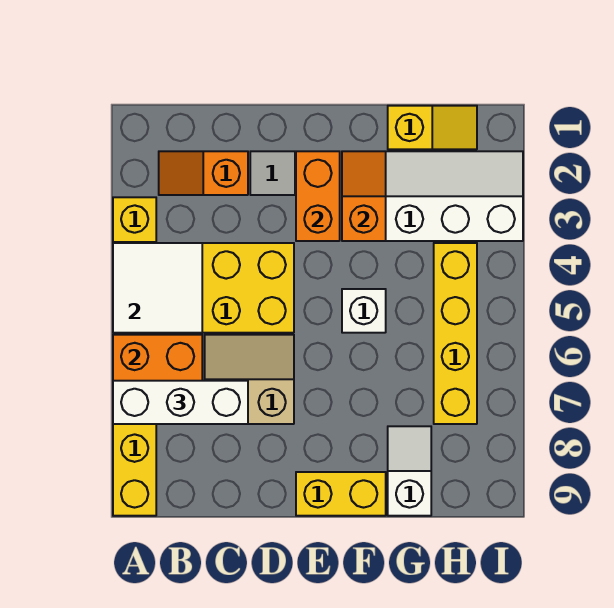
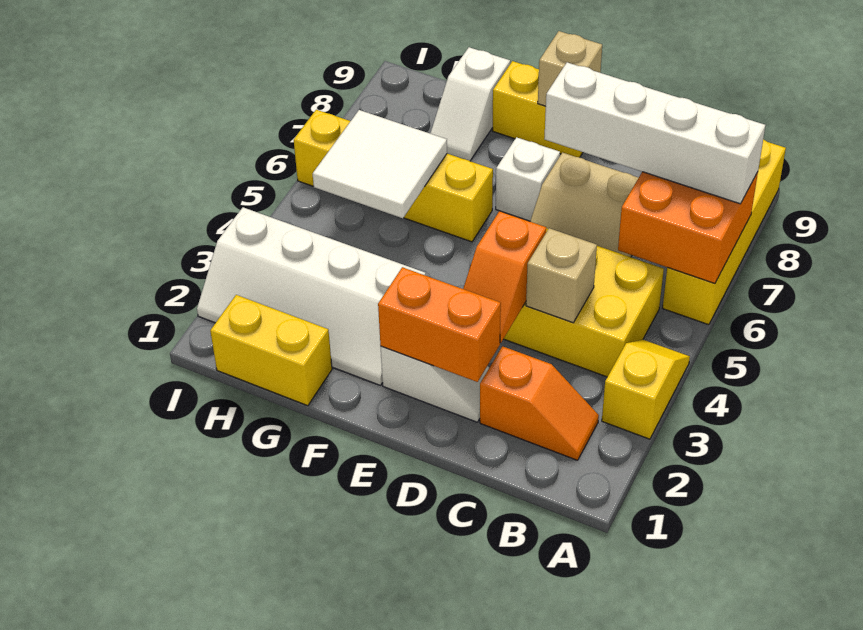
white 2x2 tile [113,243,202,333] -> white 2x2 tile moved to [313,110,447,218]
white 1x3 brick [113,381,248,424] -> white 1x4 brick [544,62,765,204]
none -> tan 1x1 brick [526,228,597,323]
orange 1x2 brick [296,151,340,241] -> orange 1x2 brick turned to [378,267,501,382]
none -> tan 1x1 brick [538,31,602,106]
orange 1x2 slope [342,151,386,241] -> orange 1x2 slope moved to [463,211,546,343]
white 1x1 brick [342,289,386,333] -> white 1x1 brick moved to [496,137,560,221]
yellow 1x2 slope [388,106,477,149] -> yellow 1x2 brick [210,295,332,406]
yellow 1x4 brick [434,243,477,424] -> yellow 1x4 brick turned to [294,110,493,242]

